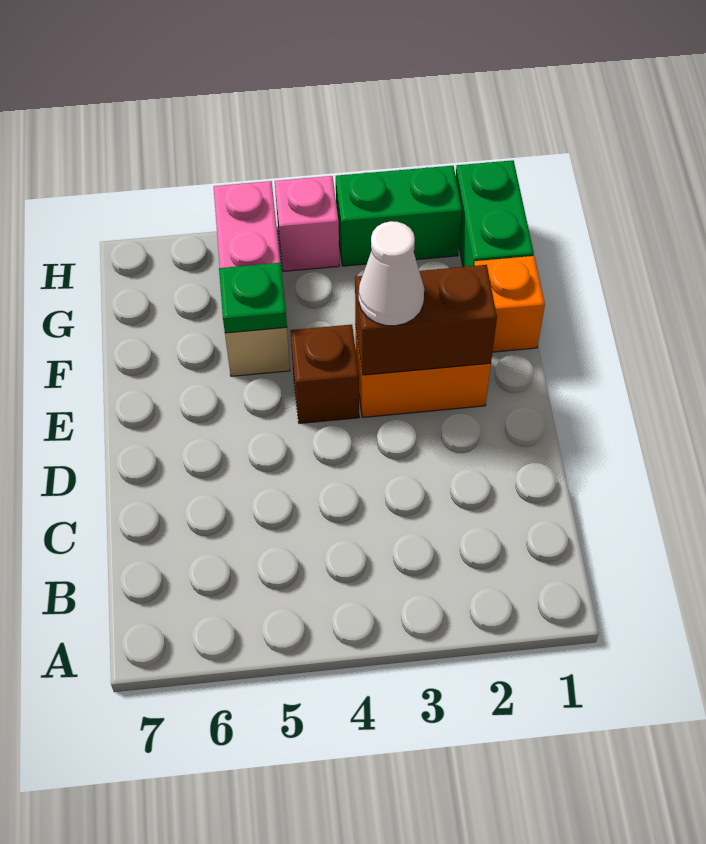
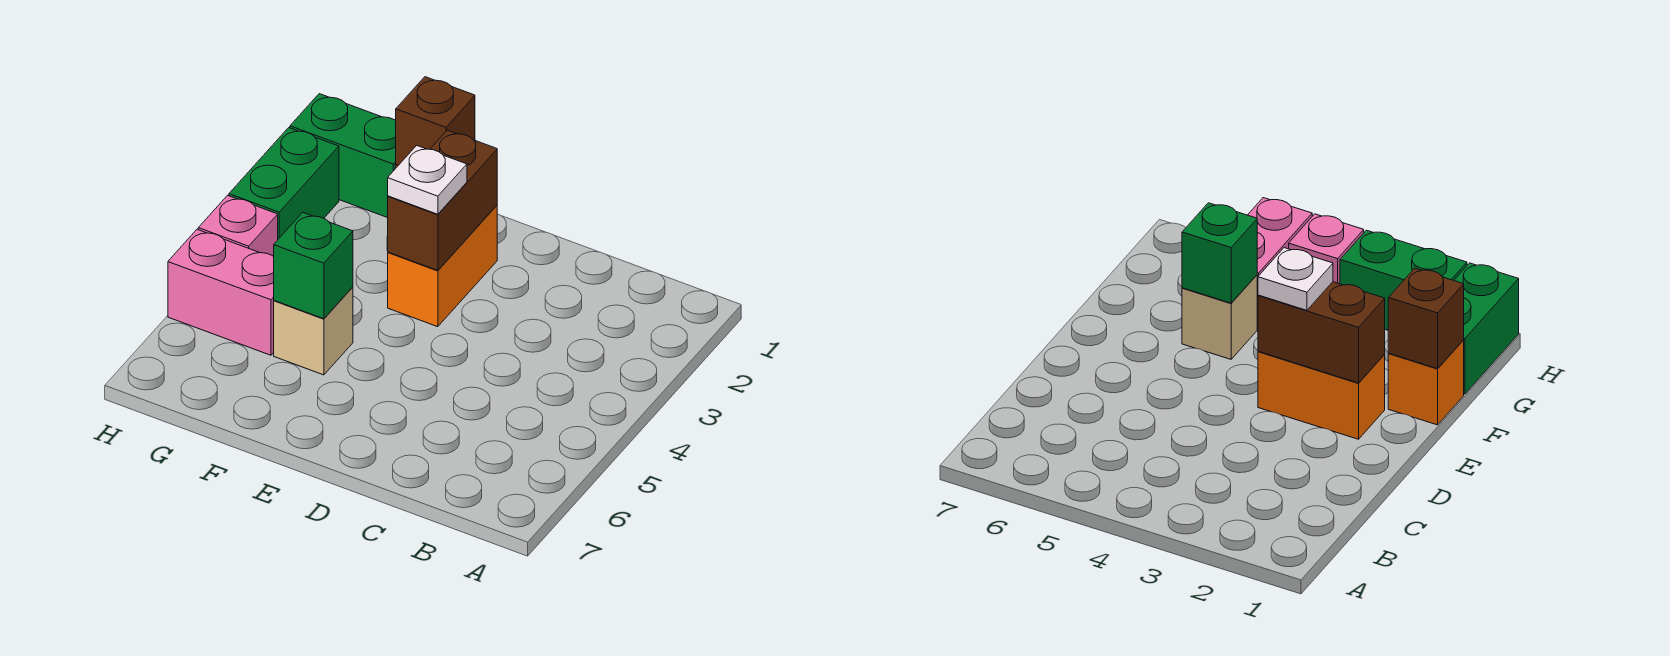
white 1x1 cone [359,221,424,326] -> white 1x1 plate [388,145,467,214]
brown 1x1 brick [290,325,359,423] -> brown 1x1 brick moved to [396,77,475,165]
green 1x1 plate [219,263,287,333] -> green 1x1 brick [274,213,353,319]

